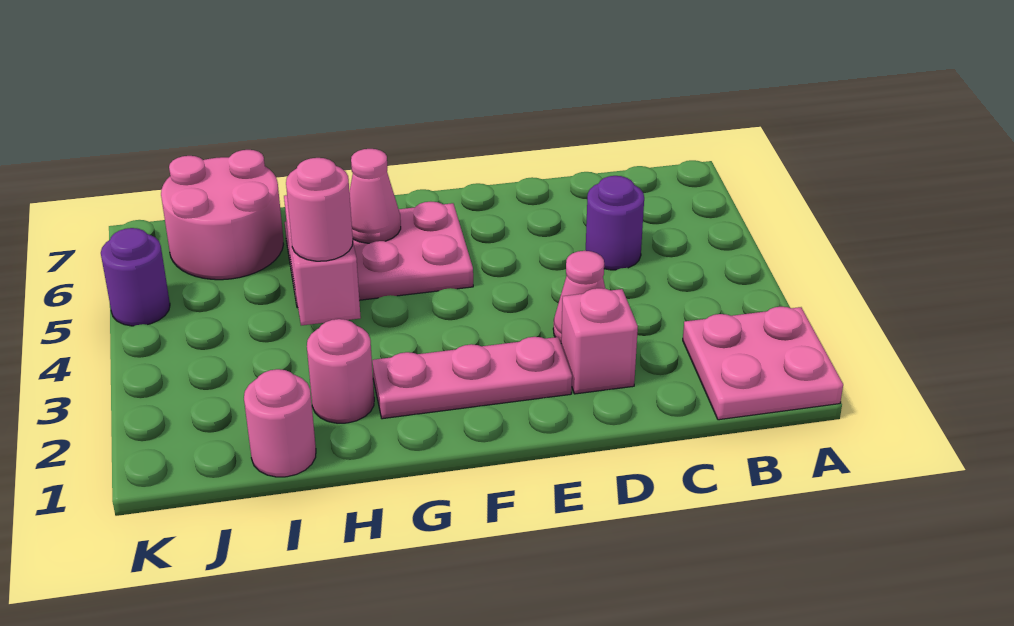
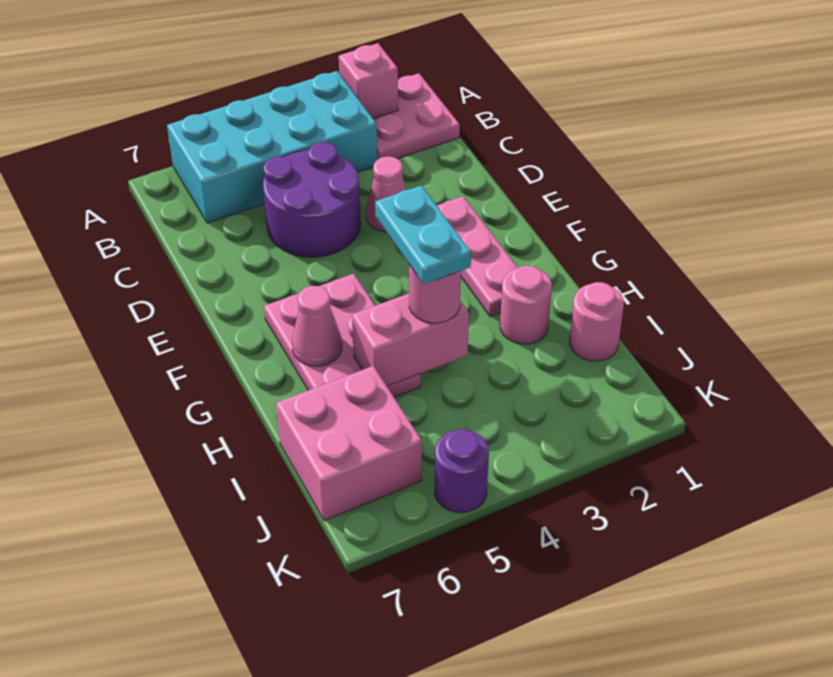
none -> cyan 2x4 brick [167,71,377,223]
purple 1x1 round brick [586,176,644,270] -> purple 2x2 round brick [263,142,361,257]
pink 1x1 brick [561,288,638,394] -> pink 1x1 brick moved to [339,43,398,119]
none -> cyan 1x2 plate [375,185,471,284]
pink 2x2 round brick [161,150,283,280] -> pink 2x2 brick [276,366,422,521]

